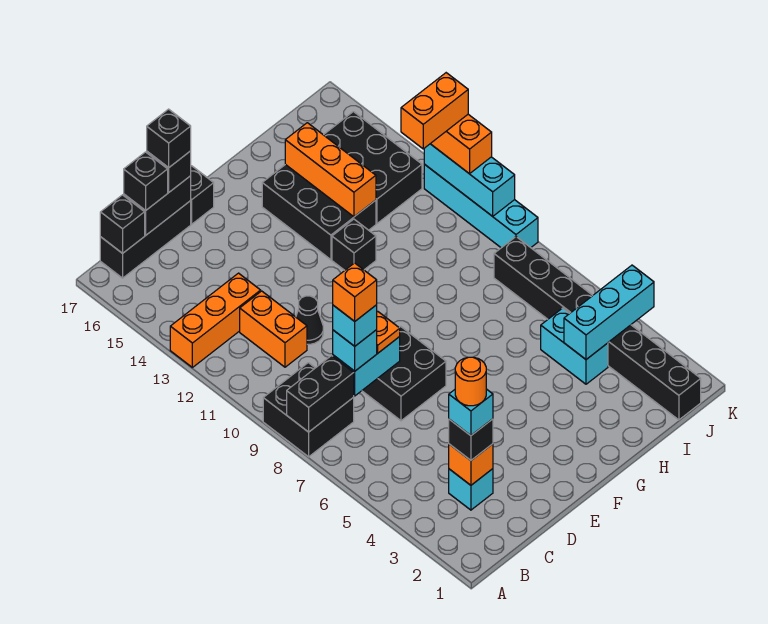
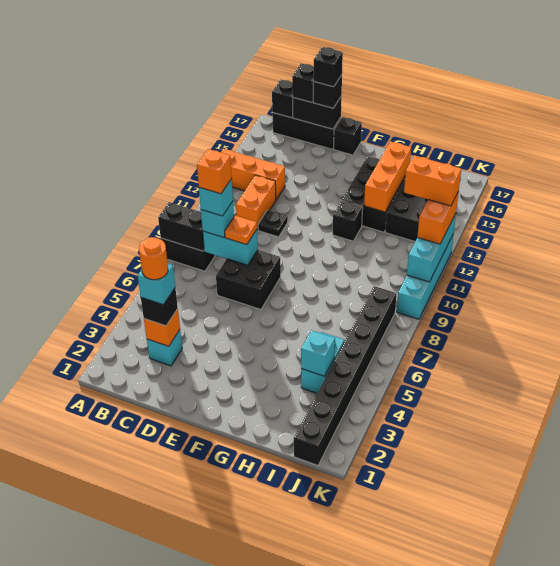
black 1x1 cone [296,296,323,344] -> black 1x1 plate [258,210,288,237]
cyan 1x3 brick [564,265,654,359] -> cyan 1x1 brick [301,330,335,376]

